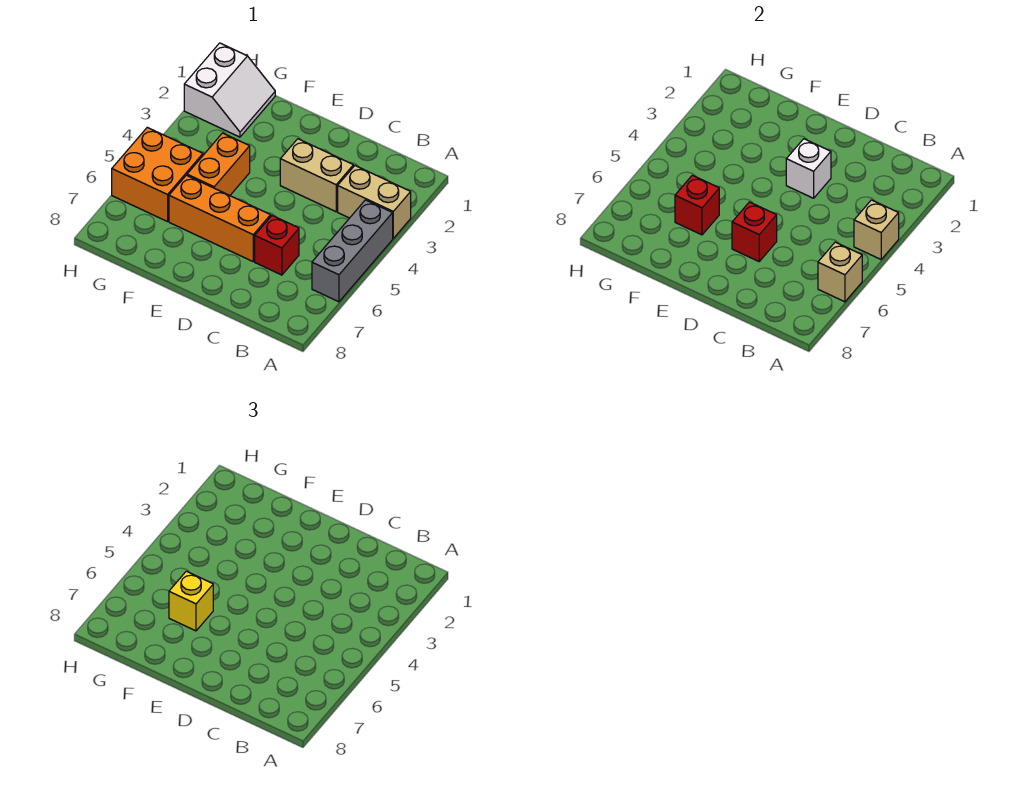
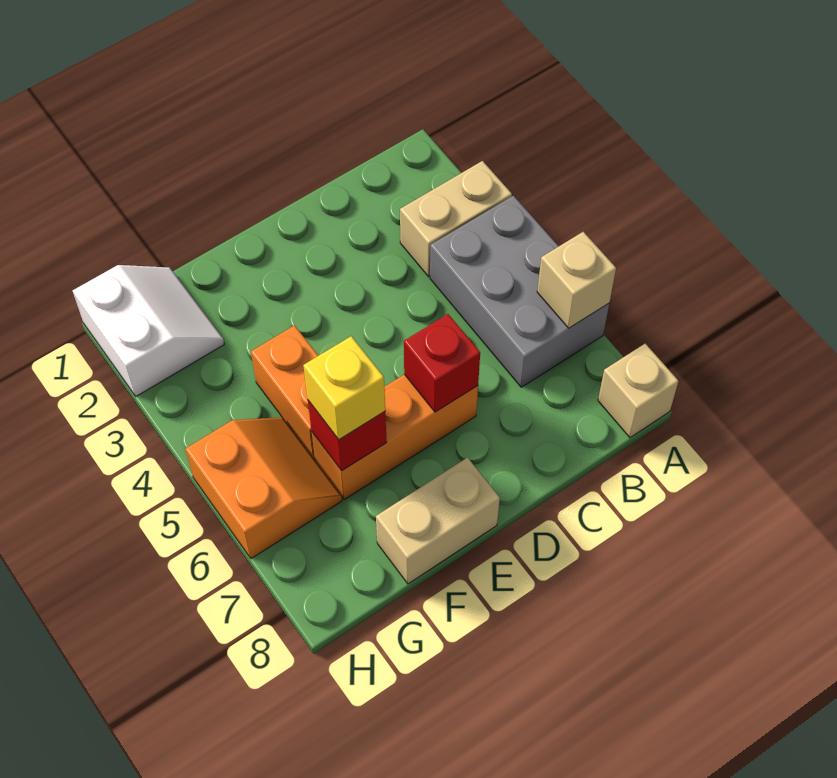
grey 1x3 brick [312,200,393,302] -> grey 2x3 brick [430,196,609,387]
tan 1x1 brick [854,200,899,259] -> tan 1x1 brick moved to [598,344,678,438]
tan 1x2 brick [280,139,353,212] -> tan 1x2 brick moved to [376,457,500,584]
red 1x1 brick [255,216,299,275] -> none
white 1x1 brick [786,139,831,198] -> none
orange 2x2 brick [112,127,203,222] -> orange 2x2 slope [185,417,342,559]

